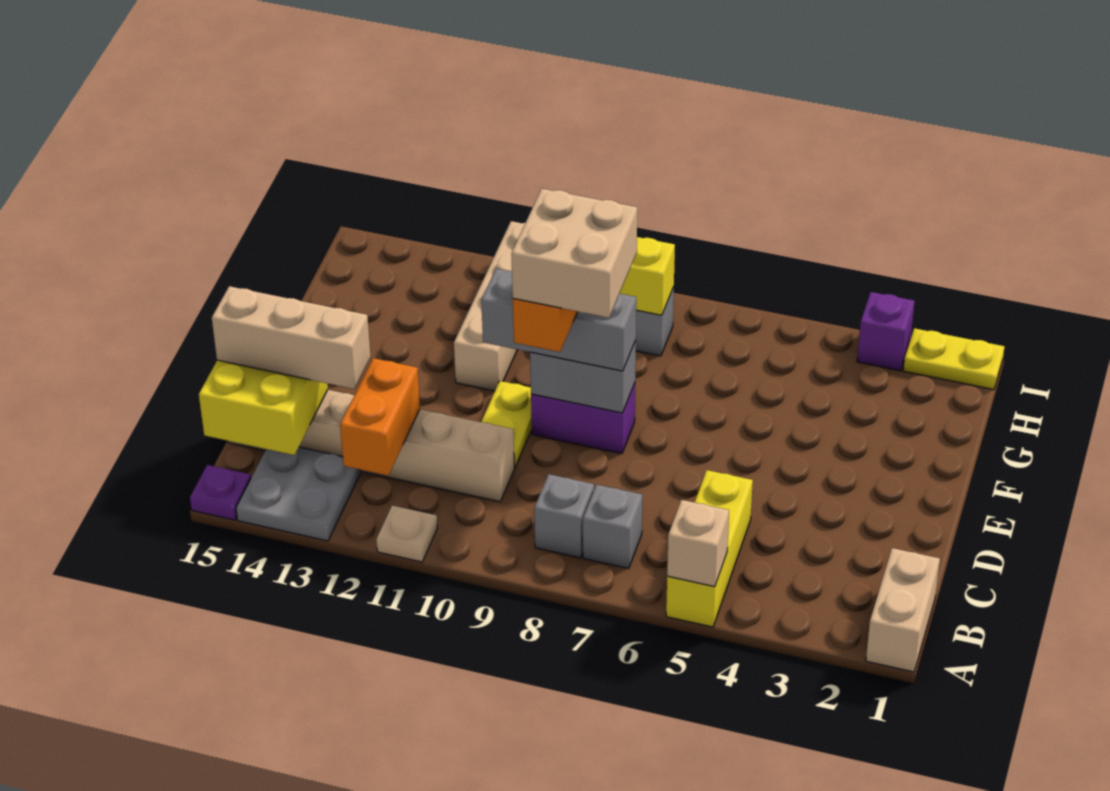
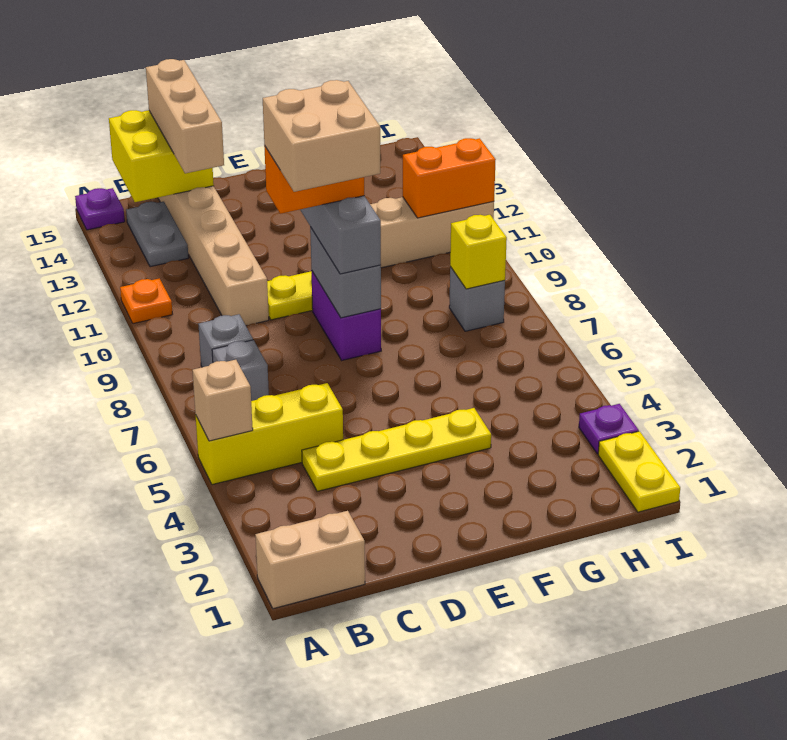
tan 1x1 plate [376,506,437,562] -> orange 1x1 plate [120,278,172,324]
grey 2x2 plate [236,447,361,541] -> grey 1x2 plate [126,201,188,267]
orange 1x2 brick [340,358,420,475] -> orange 1x2 brick moved to [403,138,496,218]
none -> yellow 1x4 plate [302,408,491,491]
purple 1x1 brick [857,292,915,371] -> purple 1x1 plate [579,404,639,454]

